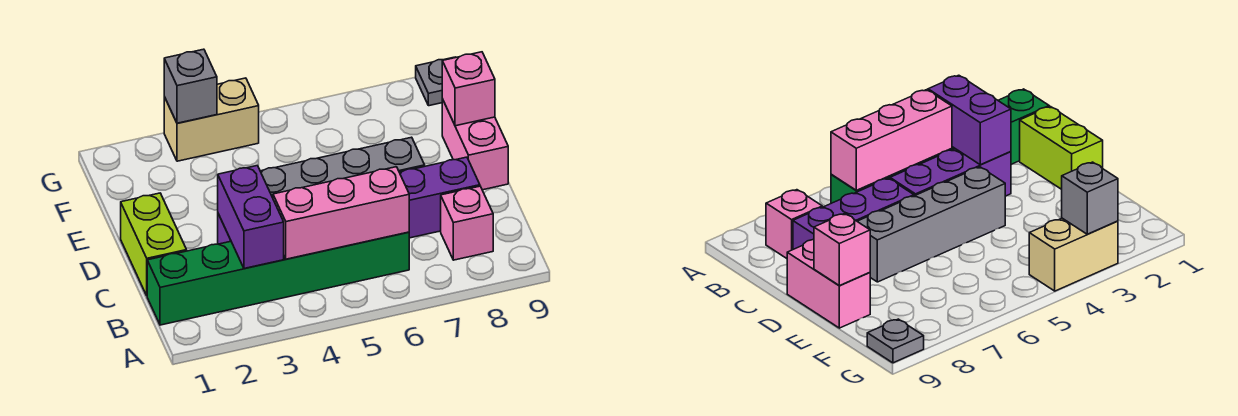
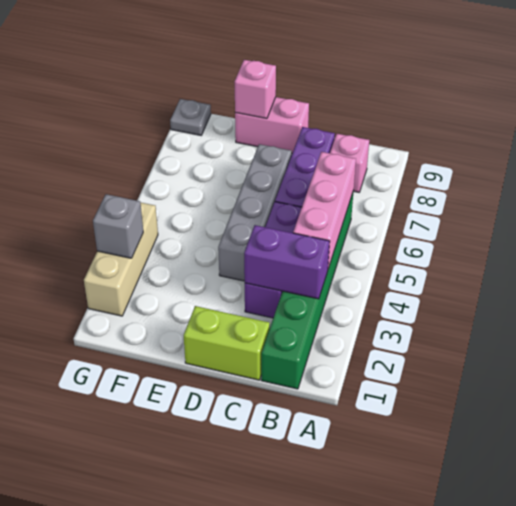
tan 1x2 brick [164,78,259,161] -> tan 1x3 brick [84,203,158,316]

